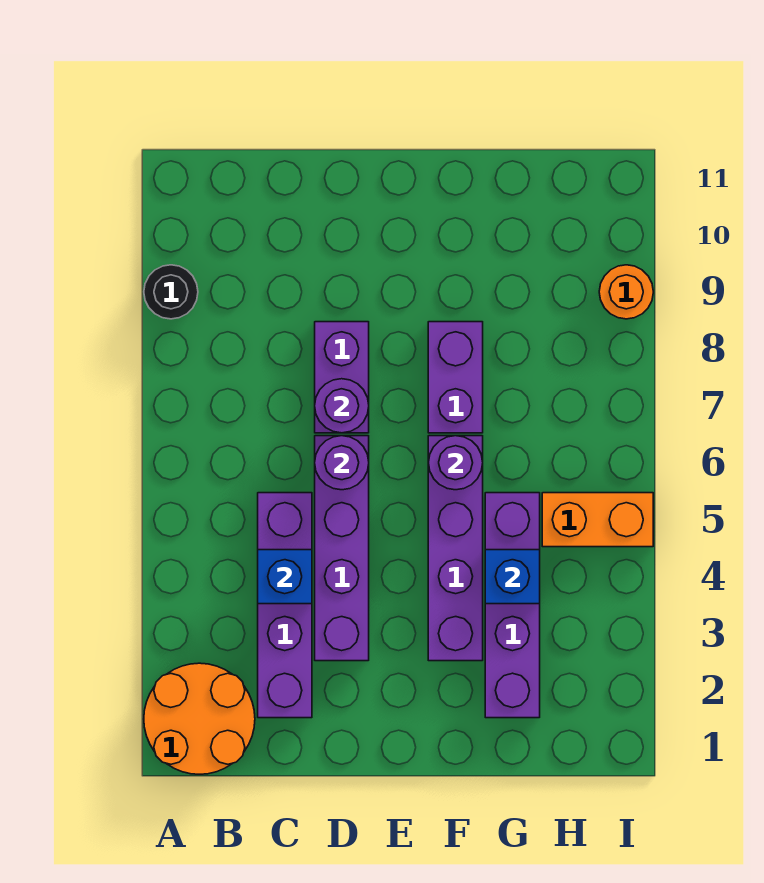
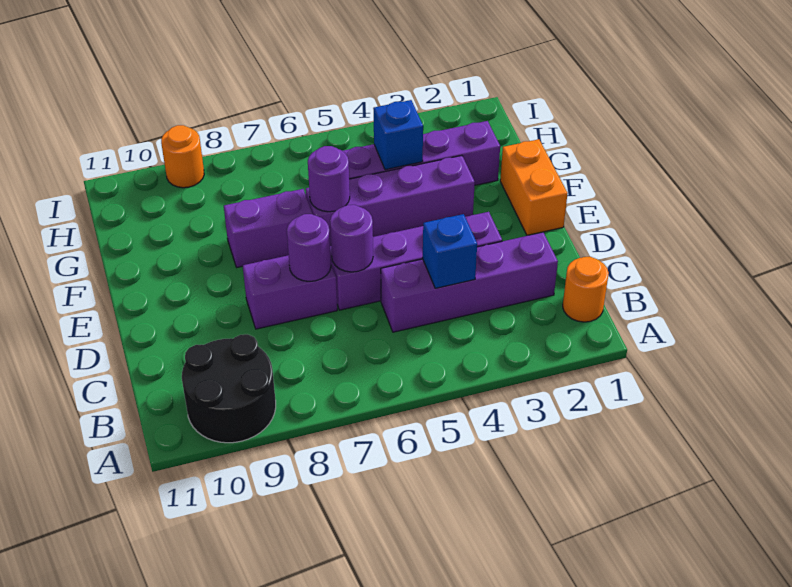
orange 2x2 round brick [144,663,255,774] -> orange 1x1 round brick [563,257,609,322]
black 1x1 round brick [144,265,198,319] -> black 2x2 round brick [182,334,276,443]
orange 1x2 brick [542,493,653,547] -> orange 1x2 brick moved to [500,139,568,235]

